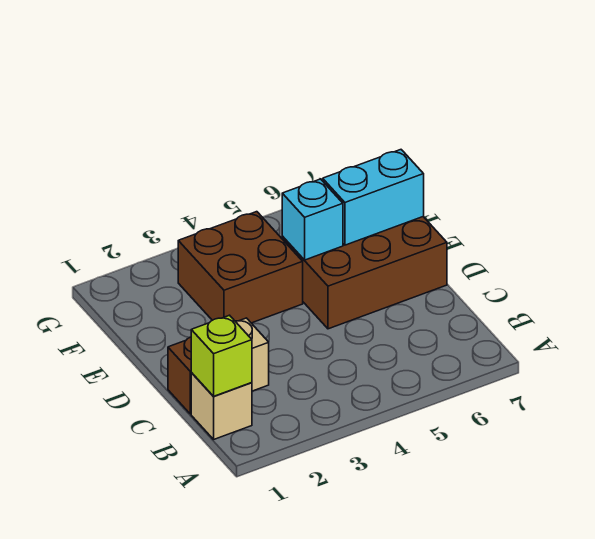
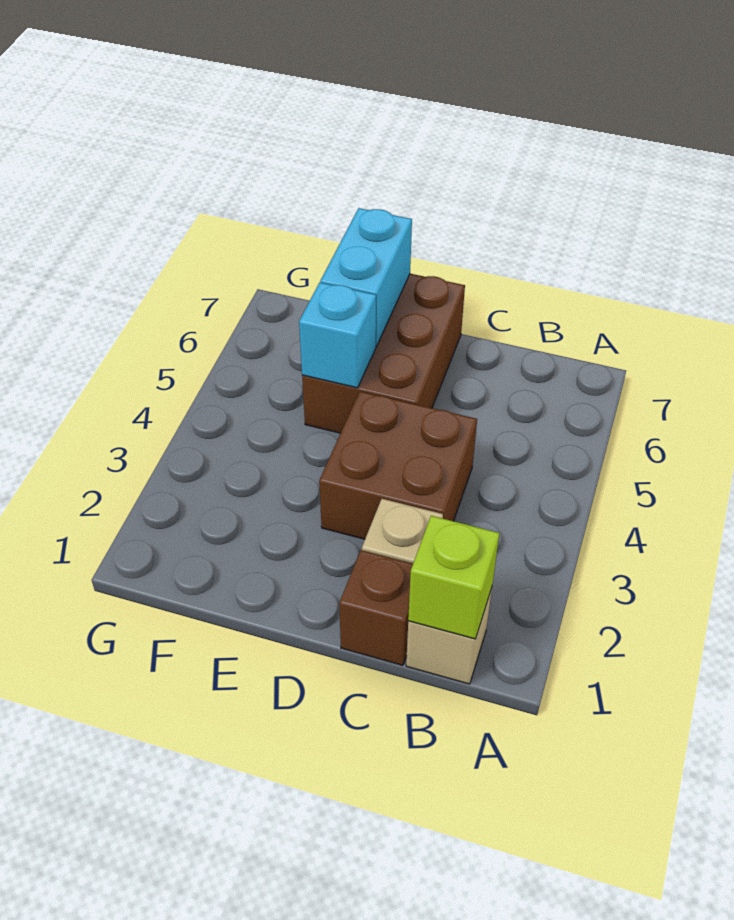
brown 2x2 brick [178,212,303,323] -> brown 2x2 brick moved to [319,391,477,539]

